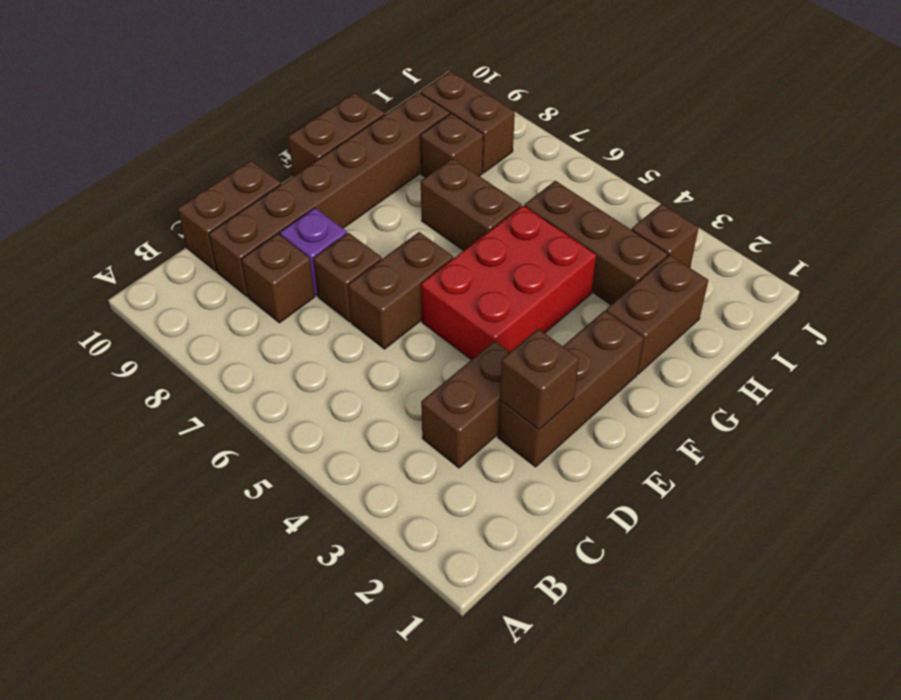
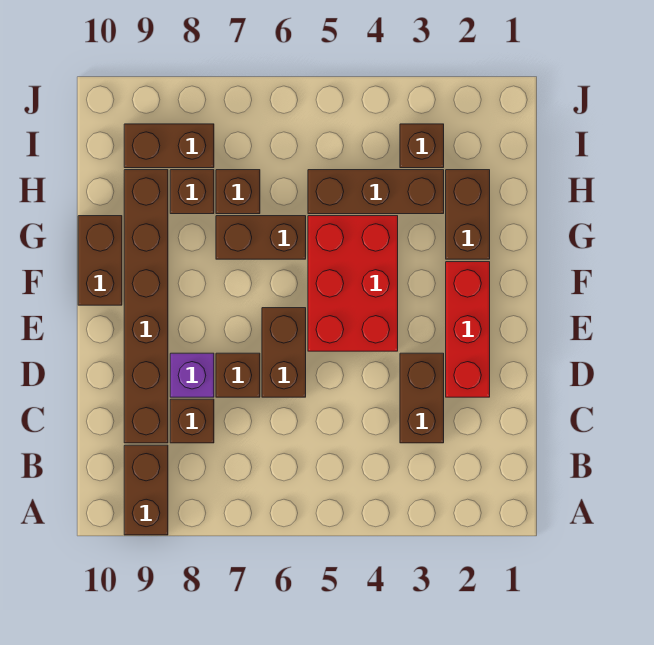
brown 1x2 brick [178,161,281,271] -> brown 1x2 brick moved to [124,445,168,535]
brown 1x3 brick [498,311,644,467] -> red 1x3 brick [446,262,490,397]
brown 1x1 brick [500,329,579,429] -> brown 1x1 brick moved to [216,170,260,214]

